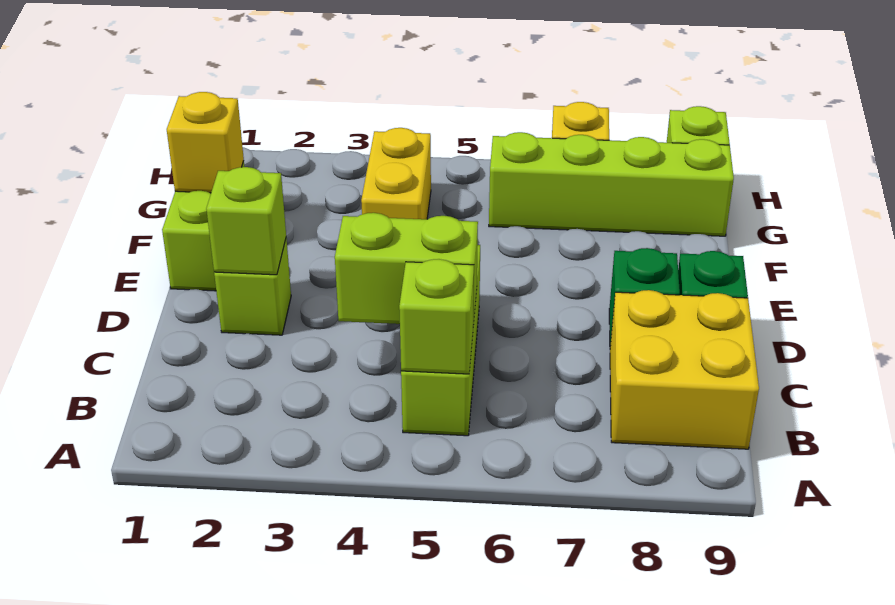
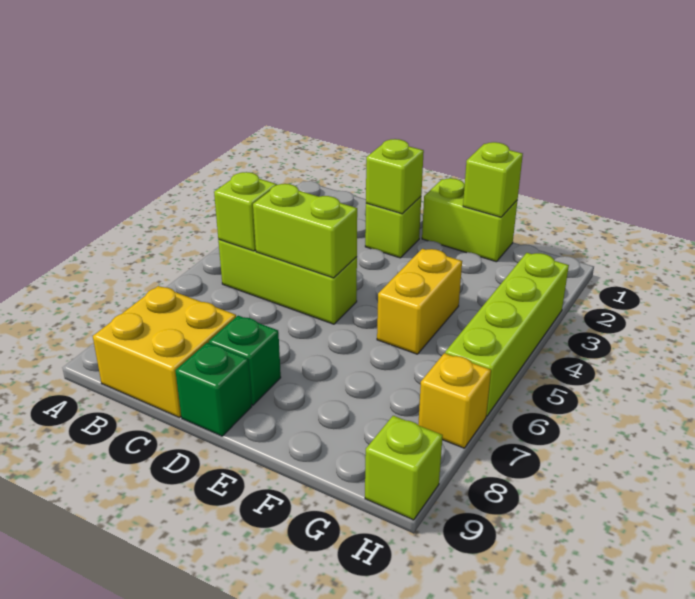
lime 1x2 brick [335,213,478,324] -> lime 1x2 brick turned to [253,184,357,278]
yellow 1x1 brick [167,92,244,193] -> lime 1x1 brick [463,142,523,217]
yellow 1x2 brick [361,128,431,219] -> yellow 1x2 brick turned to [377,249,462,354]
lime 1x4 brick [489,132,734,236] -> lime 1x4 brick moved to [445,253,569,416]

